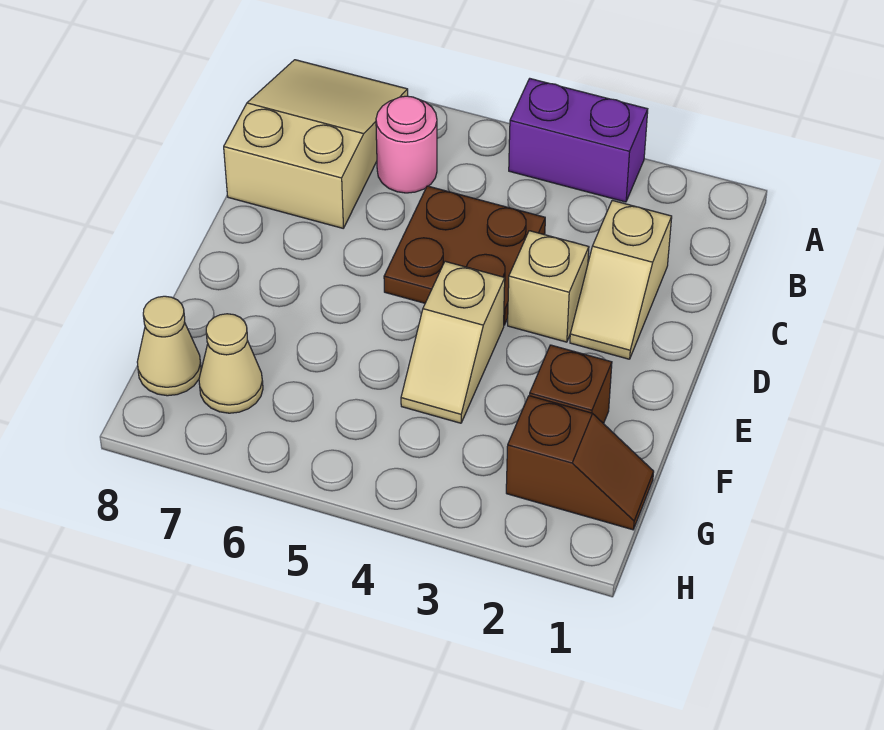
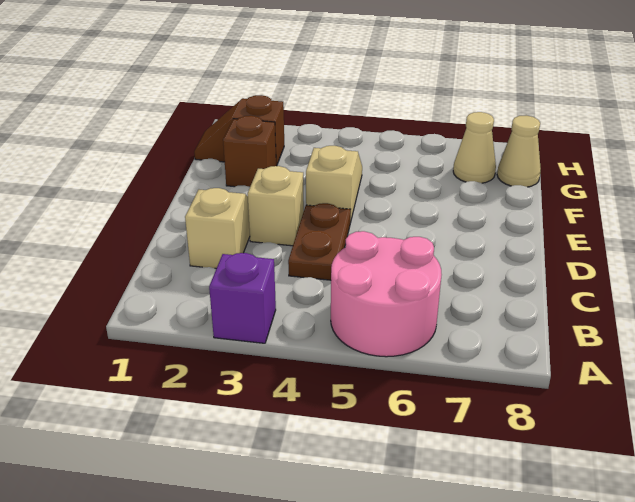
purple 1x2 brick [509,79,648,202] -> purple 1x1 brick [209,253,276,343]
tan 2x3 slope [224,60,408,228] -> none
pink 1x1 round brick [376,96,437,193] -> pink 2x2 round brick [331,231,442,357]
brown 2x2 plate [384,186,545,325] -> brown 1x2 plate [288,203,351,280]

